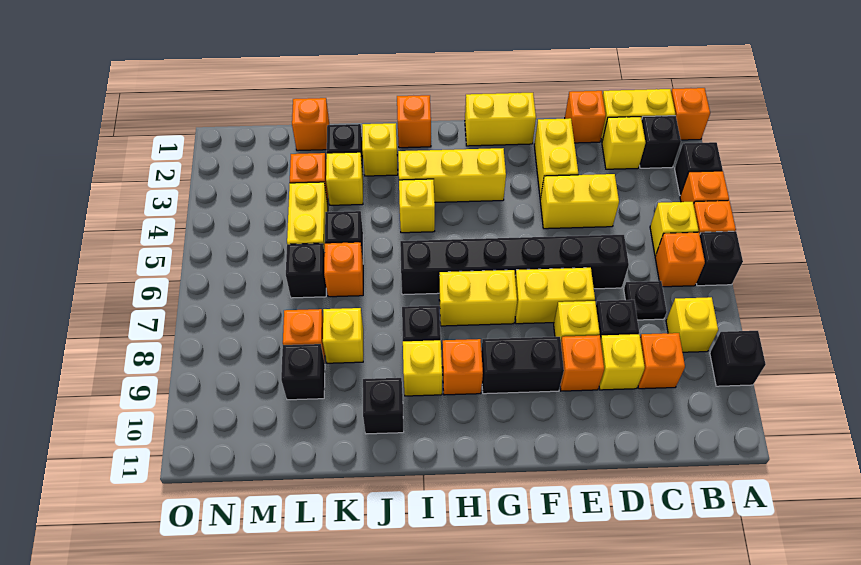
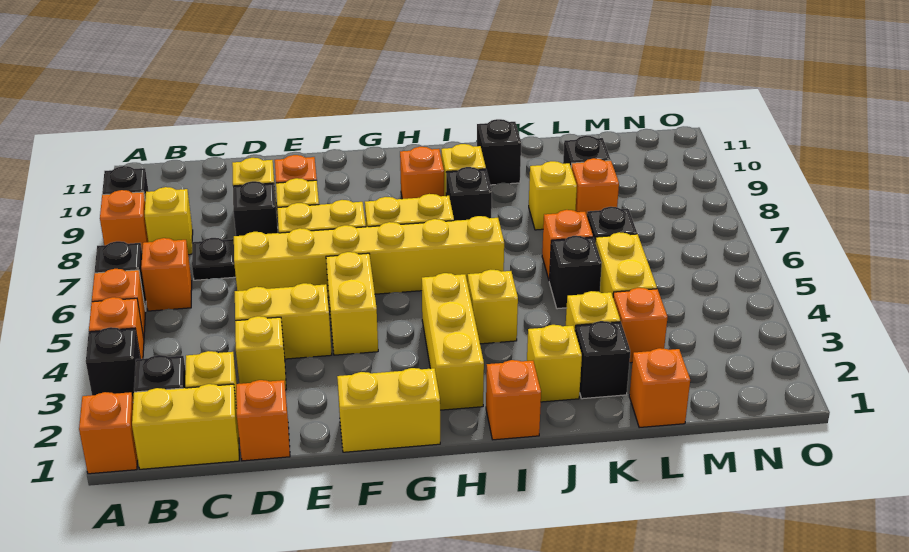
yellow 1x1 brick [650,202,699,256] -> yellow 1x1 brick moved to [235,316,286,390]
orange 1x1 brick [638,333,685,389] -> orange 1x1 brick moved to [100,190,148,249]
black 1x6 brick [400,235,629,295] -> yellow 1x6 brick [234,216,504,298]
yellow 1x2 brick [534,118,578,199] -> yellow 1x2 brick moved to [326,252,378,355]
black 1x2 brick [481,337,564,394] -> none
yellow 1x3 brick [398,148,506,202] -> yellow 1x3 brick turned to [422,273,484,410]

